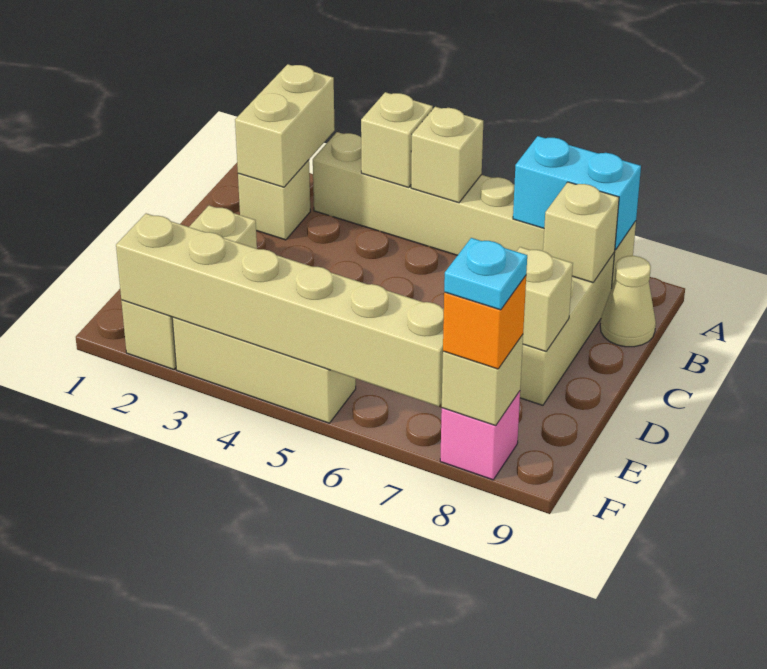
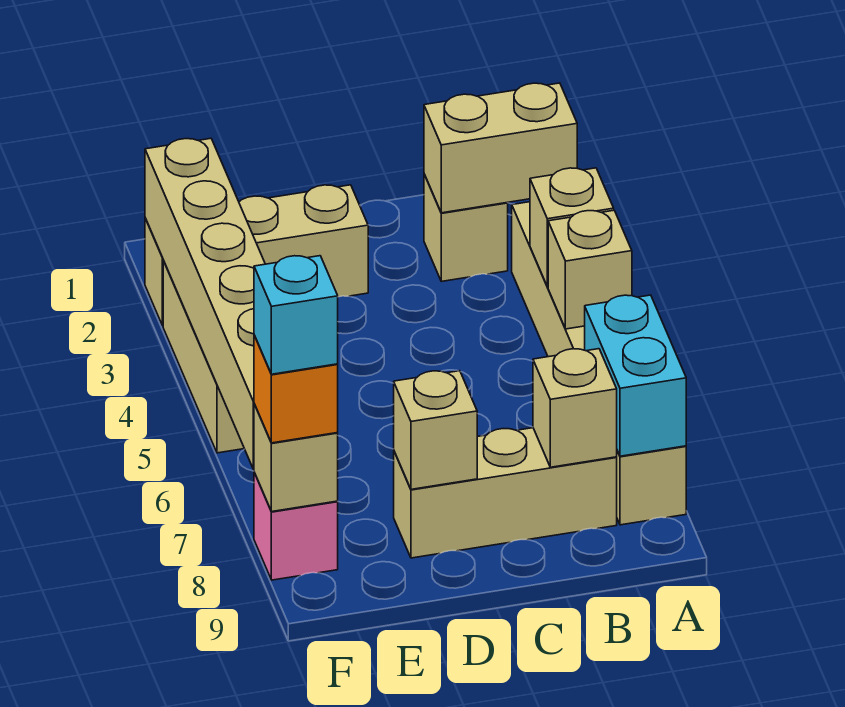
tan 1x1 cone [600,256,656,347] -> none
cyan 1x1 plate [444,238,527,310] -> cyan 1x1 brick [254,256,338,374]

